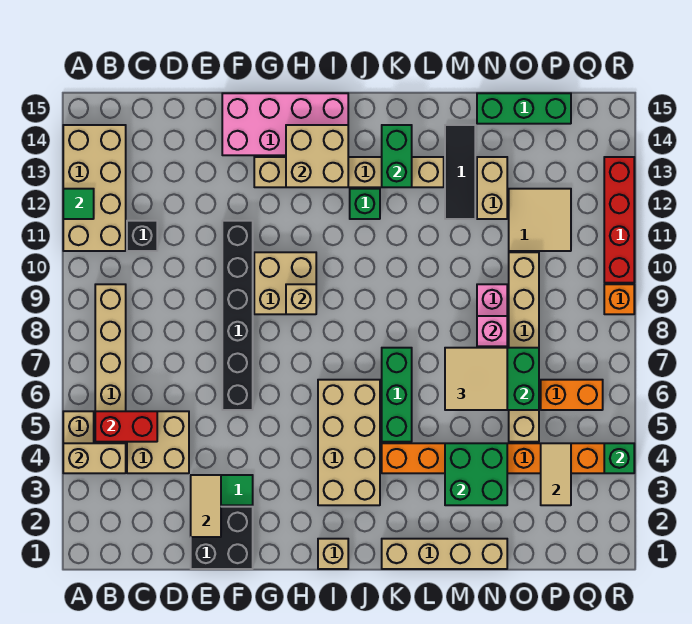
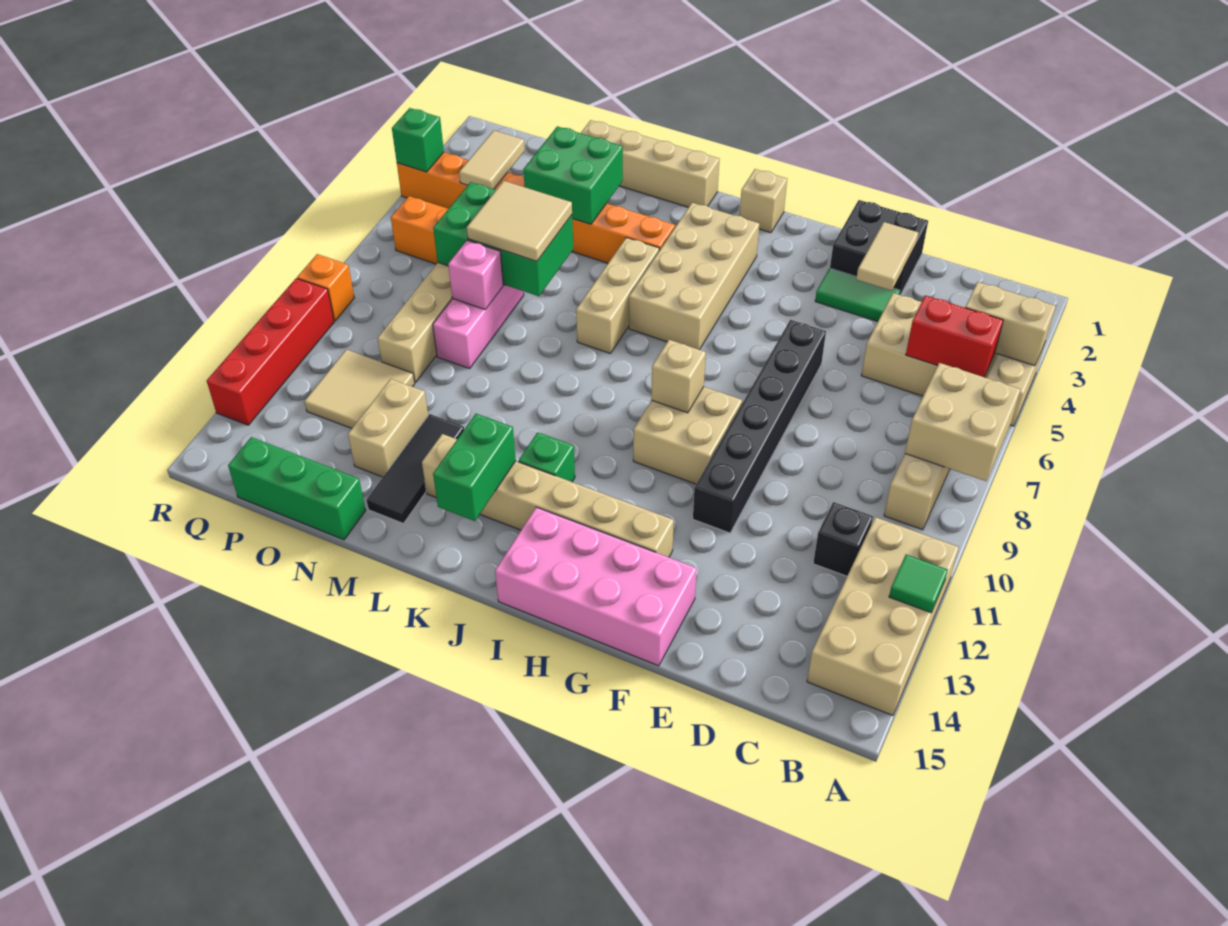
tan 2x2 brick [286,125,348,187] -> tan 2x2 brick moved to [905,363,1021,481]
green 1x3 brick [382,348,412,442] -> tan 1x3 brick [576,237,659,354]

